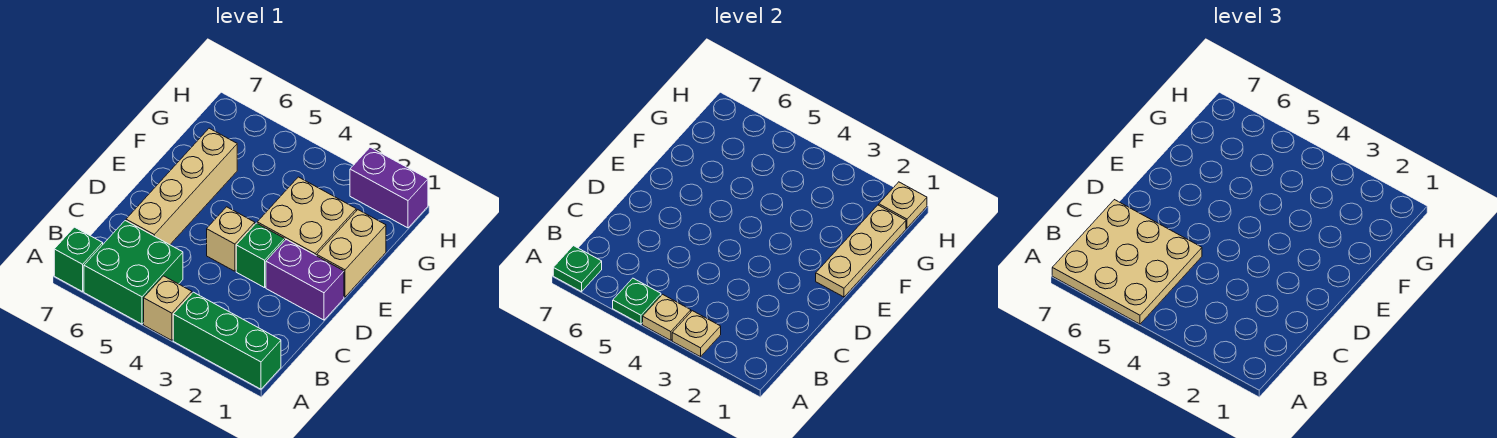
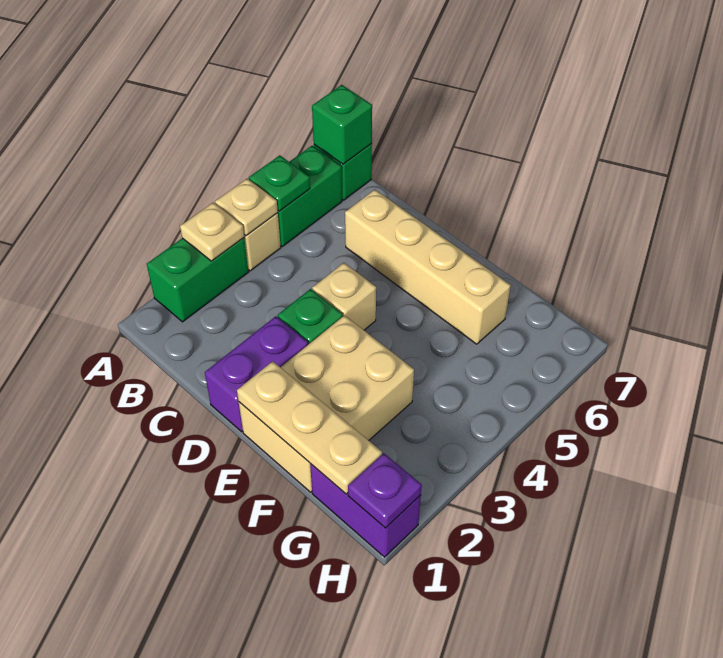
green 1x3 brick [173,292,281,389] -> green 1x2 brick [147,238,248,322]
green 2x2 brick [84,221,183,324] -> green 1x2 brick [278,146,342,246]
tan 3x3 plate [1052,200,1202,324] -> none
green 1x1 plate [553,246,602,292] -> green 1x1 brick [312,85,372,164]
purple 1x2 brick [350,147,428,228] -> purple 1x2 brick turned to [310,464,421,557]
tan 1x1 plate [879,182,927,228] -> purple 1x1 plate [348,453,422,528]

